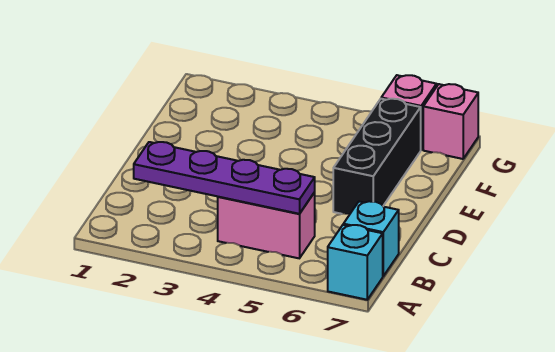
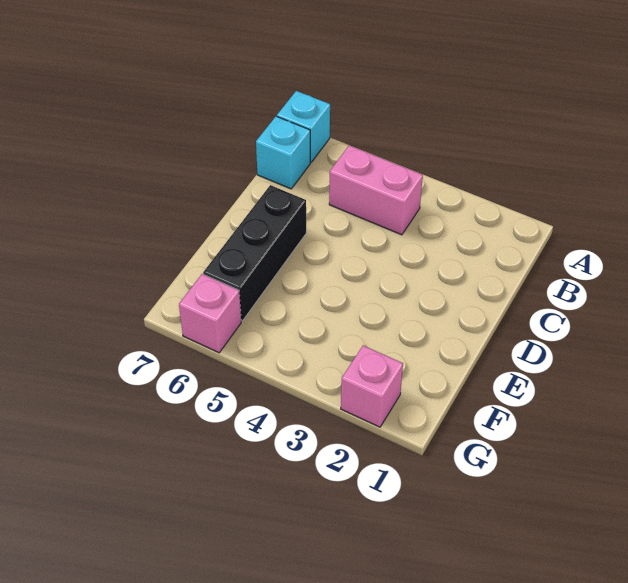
purple 1x4 plate [134,142,315,214] -> none
pink 1x1 brick [423,84,478,159] -> pink 1x1 brick moved to [341,346,403,427]

